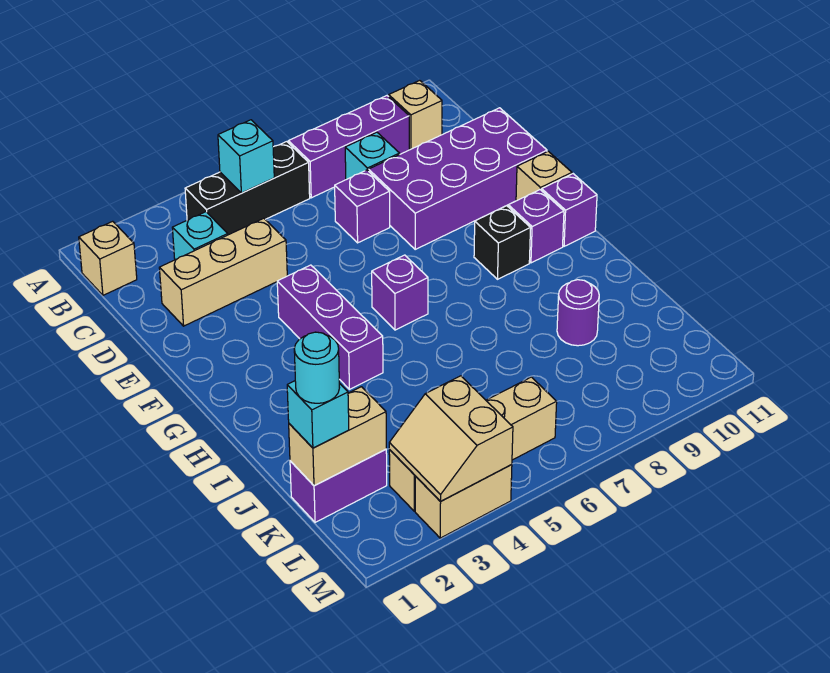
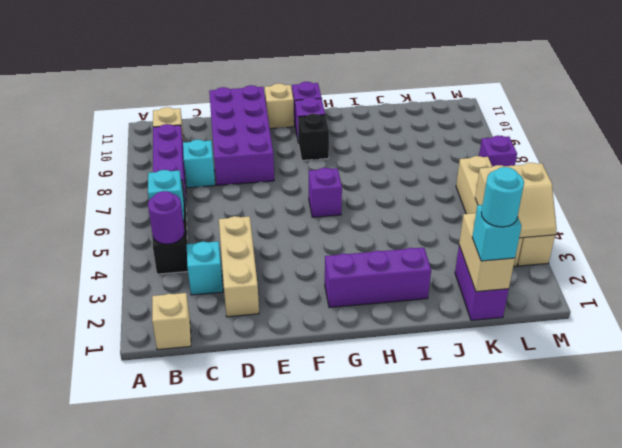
purple 1x1 brick [335,170,390,243] -> purple 1x1 brick moved to [479,136,517,167]
purple 1x3 brick [277,265,383,389] -> purple 1x3 brick moved to [325,248,431,308]
purple 1x1 round brick [557,280,599,346] -> purple 1x1 round brick moved to [148,191,184,244]

